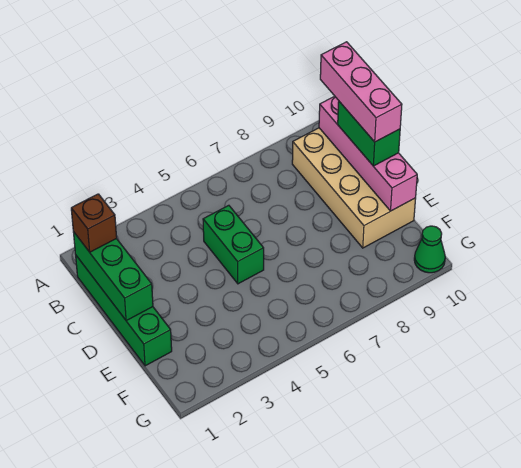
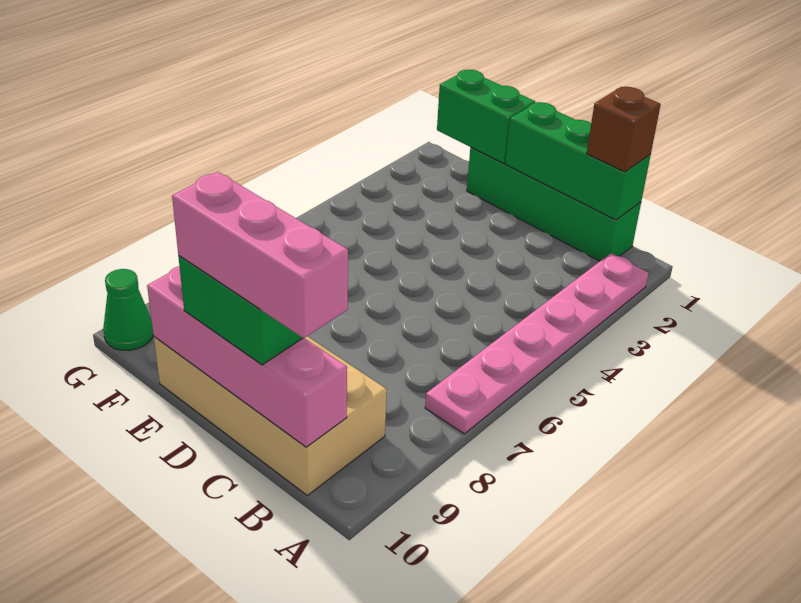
none -> pink 1x6 plate [425,253,649,434]
green 1x2 brick [203,205,264,284] -> green 1x2 brick moved to [437,70,535,163]

